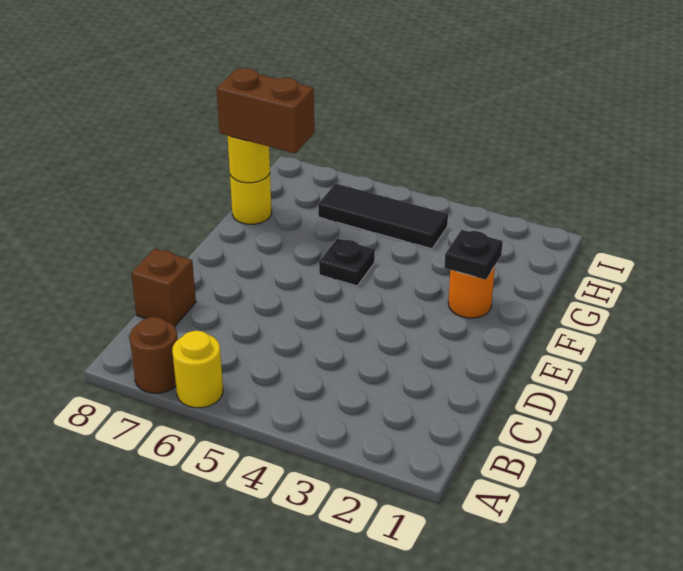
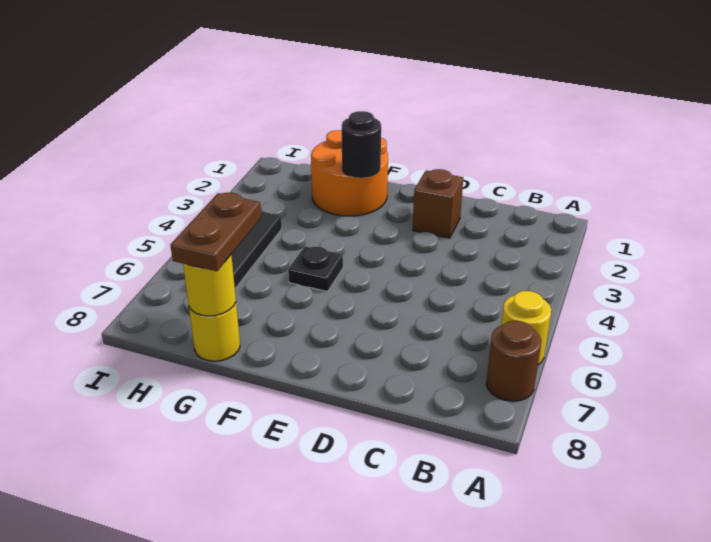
brown 1x1 brick [131,249,196,327] -> brown 1x1 brick moved to [413,169,463,238]
orange 1x1 round brick [448,266,495,318] -> orange 2x2 round brick [311,130,388,216]
black 1x1 plate [444,230,503,280] -> black 1x1 round brick [342,111,381,178]
brown 1x2 brick [217,68,314,153] -> brown 1x2 plate [170,193,261,271]

